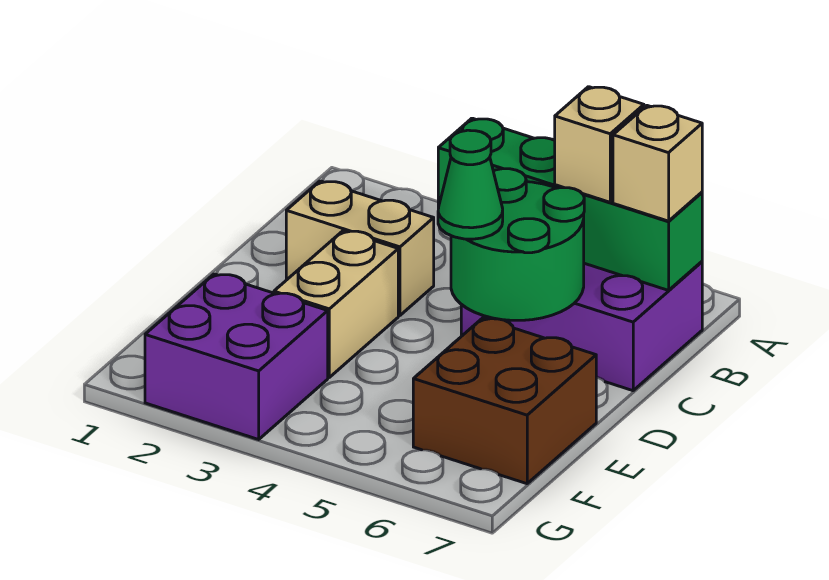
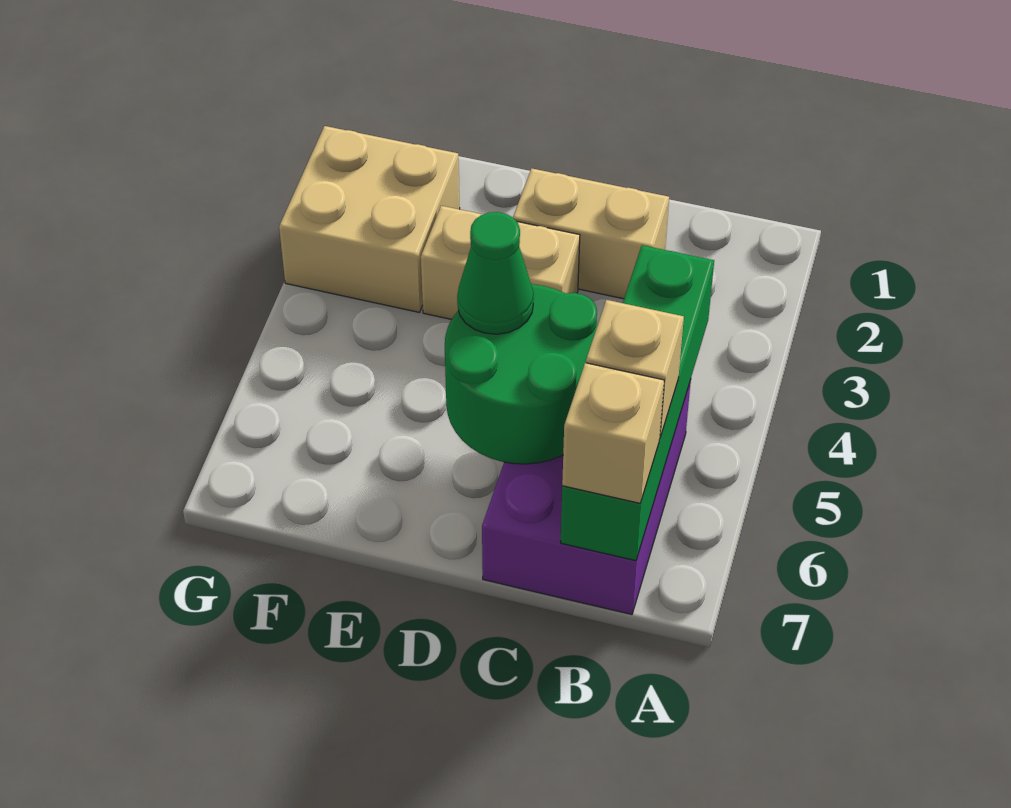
tan 1x2 brick [286,181,434,315] -> tan 1x2 brick turned to [513,168,669,299]
brown 2x2 brick [413,318,596,484] -> none
purple 2x2 brick [145,274,328,439] -> tan 2x2 brick [279,126,460,312]

